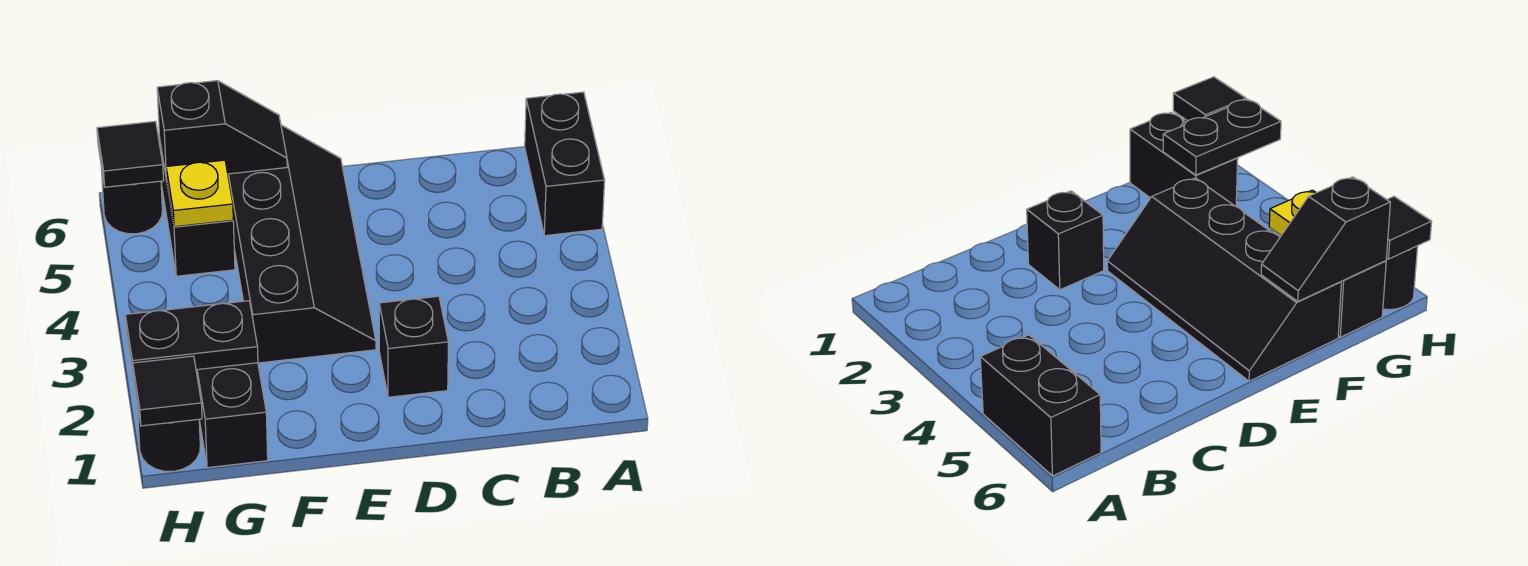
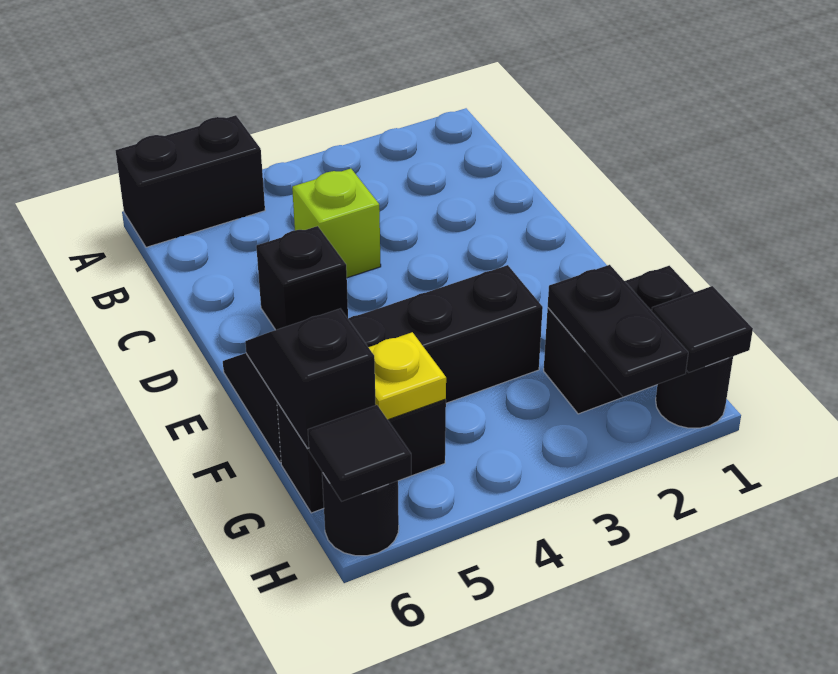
none -> lime 1x1 brick [292,169,381,278]
black 1x1 brick [379,296,448,397] -> black 1x1 brick moved to [256,226,348,330]

